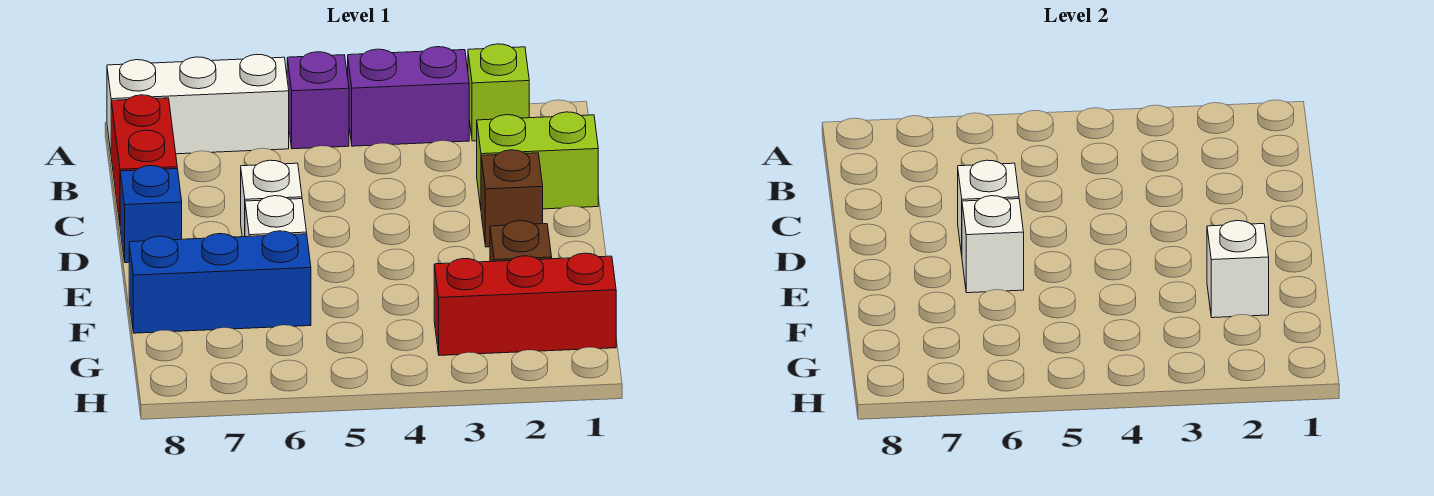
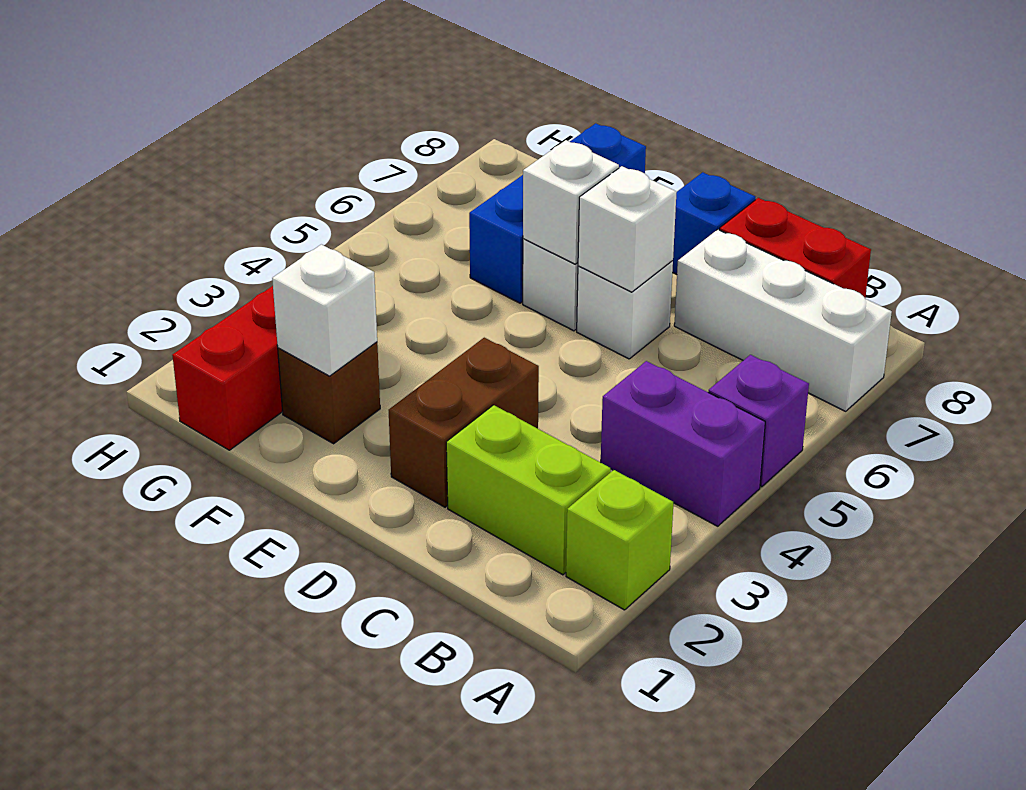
purple 1x2 brick [348,47,469,146] -> purple 1x2 brick turned to [601,361,765,526]
white 1x3 brick [107,55,289,154] -> white 1x3 brick turned to [674,230,892,411]
lime 1x2 brick [477,112,598,209] -> lime 1x2 brick turned to [446,405,611,575]
brown 1x1 brick [481,150,543,247] -> brown 1x2 brick [389,338,539,507]

